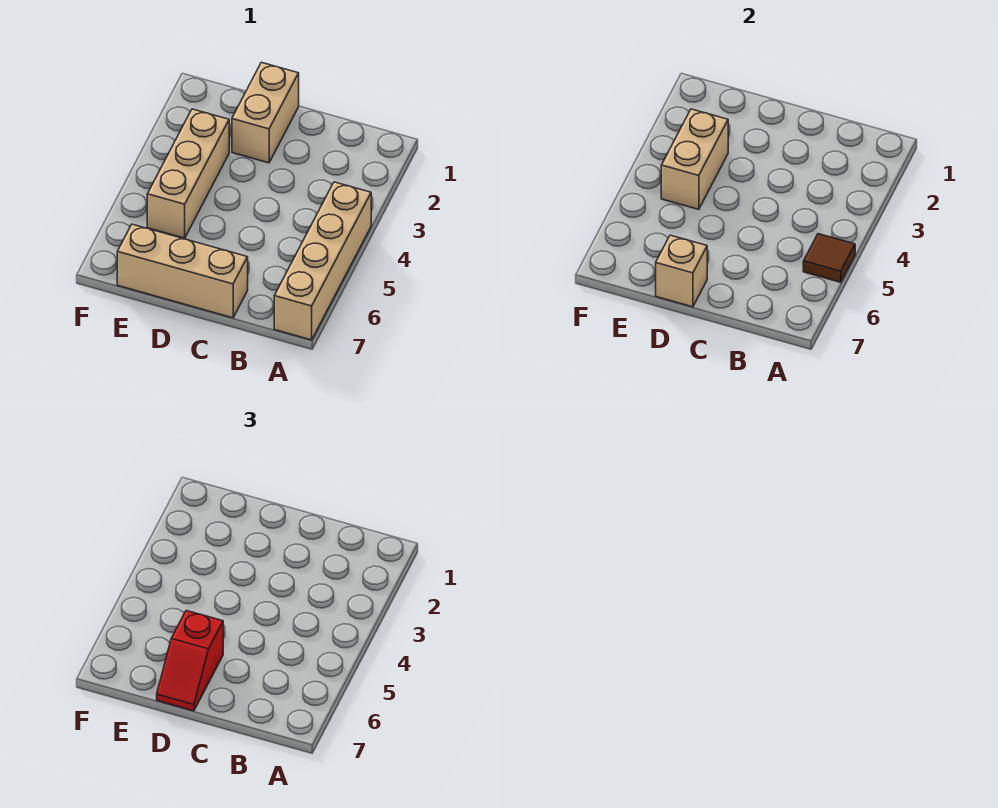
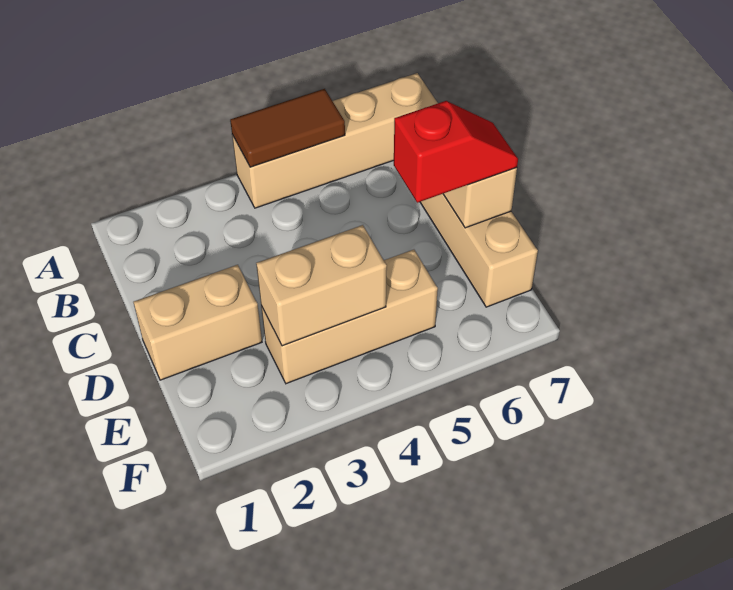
brown 1x1 tile [803,234,855,282] -> brown 1x2 tile [230,89,345,167]

